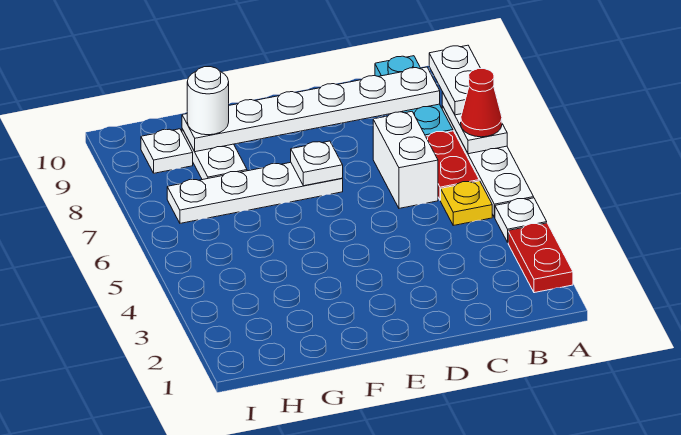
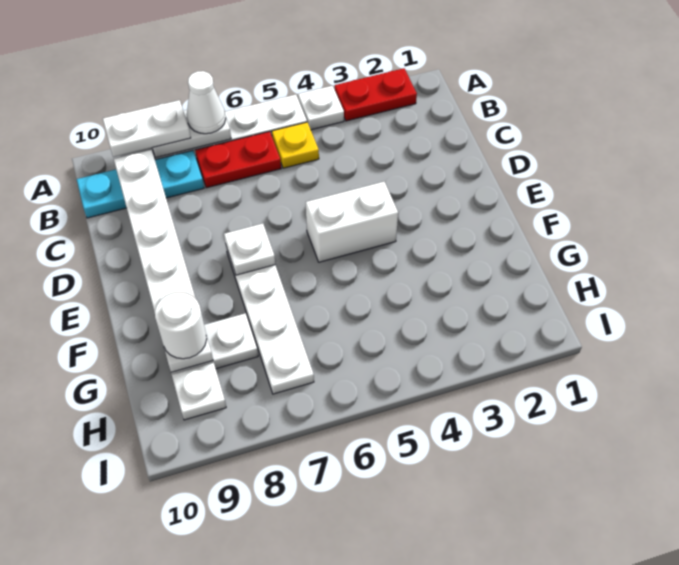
red 1x1 cone [461,69,502,137] -> white 1x1 cone [187,71,226,134]
white 1x2 brick [373,112,438,208] -> white 1x2 brick moved to [306,181,398,262]

